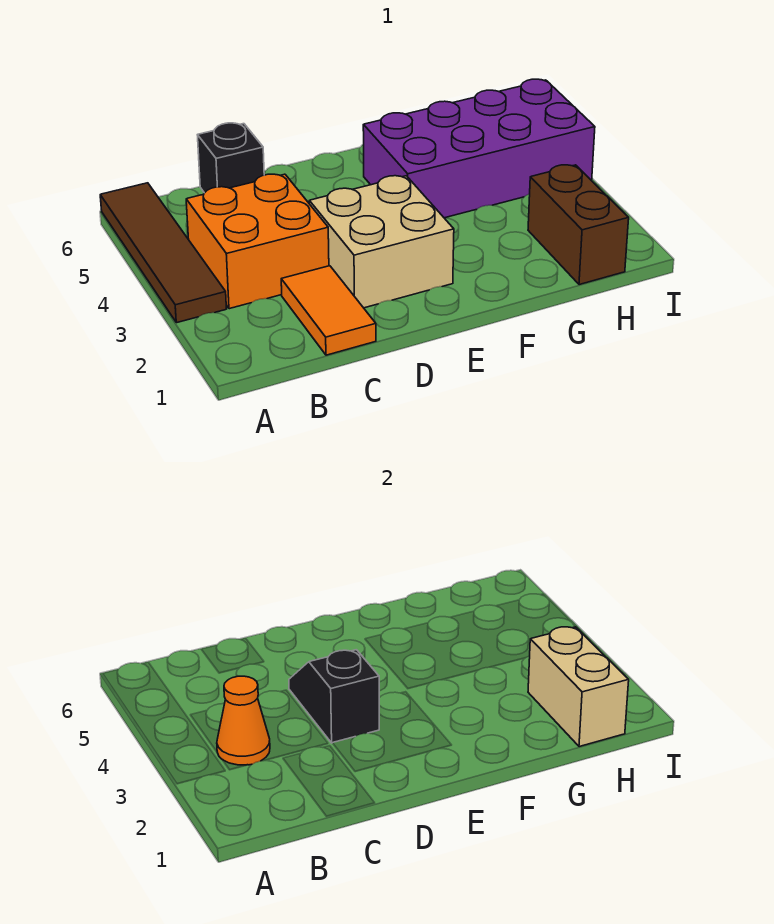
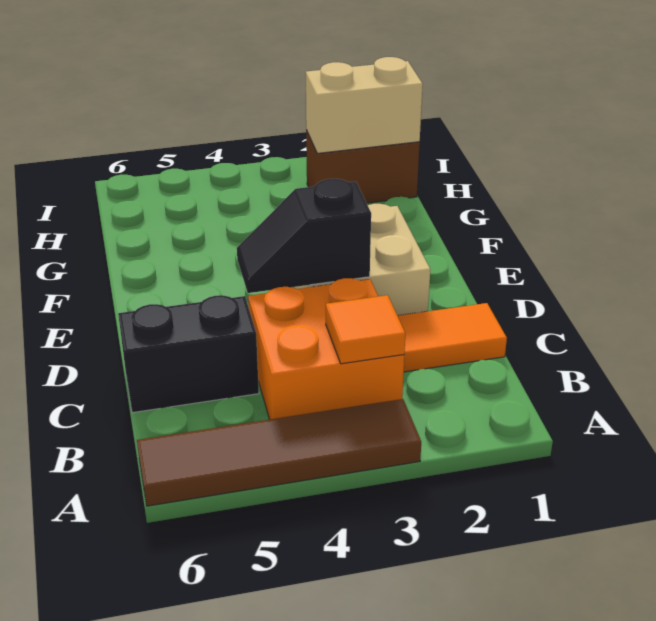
orange 1x1 cone [217,676,270,765] -> orange 1x1 tile [326,295,405,364]
black 1x1 brick [198,123,264,193] -> black 1x2 brick [118,295,259,413]
purple 2x4 brick [363,79,595,218] -> none

